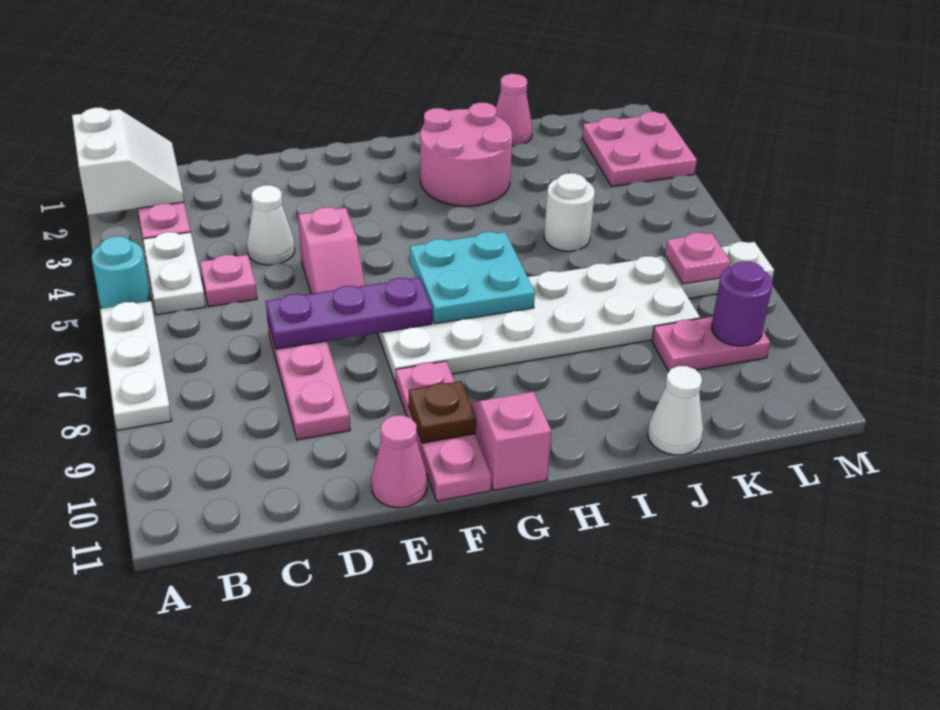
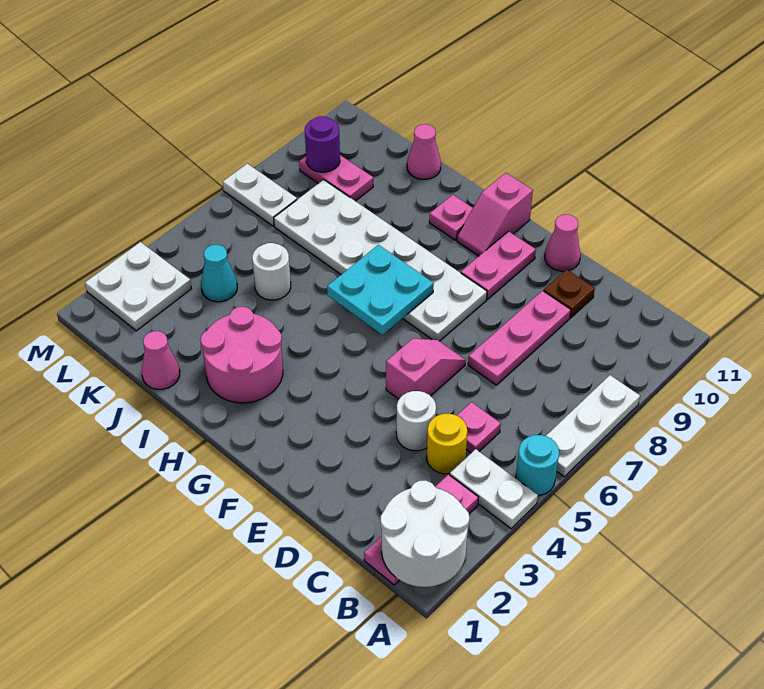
white 2x2 slope [72,108,184,215] -> white 2x2 round brick [381,480,469,587]
white 1x2 plate [143,232,206,315] -> white 1x2 plate turned to [450,449,538,529]
none -> yellow 1x1 round brick [427,414,467,474]
white 1x1 cone [247,185,295,265] -> white 1x1 round brick [396,391,436,451]
purple 1x3 plate [266,277,432,349] -> none
pink 1x3 plate [396,361,492,501] -> pink 1x2 plate [461,231,536,299]
brown 1x1 plate [409,381,476,443] -> brown 1x1 plate moved to [544,269,595,318]
white 1x1 cone [648,366,703,455] -> pink 1x1 cone [407,124,441,179]
none -> cyan 1x1 cone [201,245,237,302]
pink 2x2 plate [582,112,697,186] -> white 2x2 plate [85,242,191,331]
pink 1x1 plate [665,233,731,284] -> pink 1x1 plate moved to [429,195,473,240]

